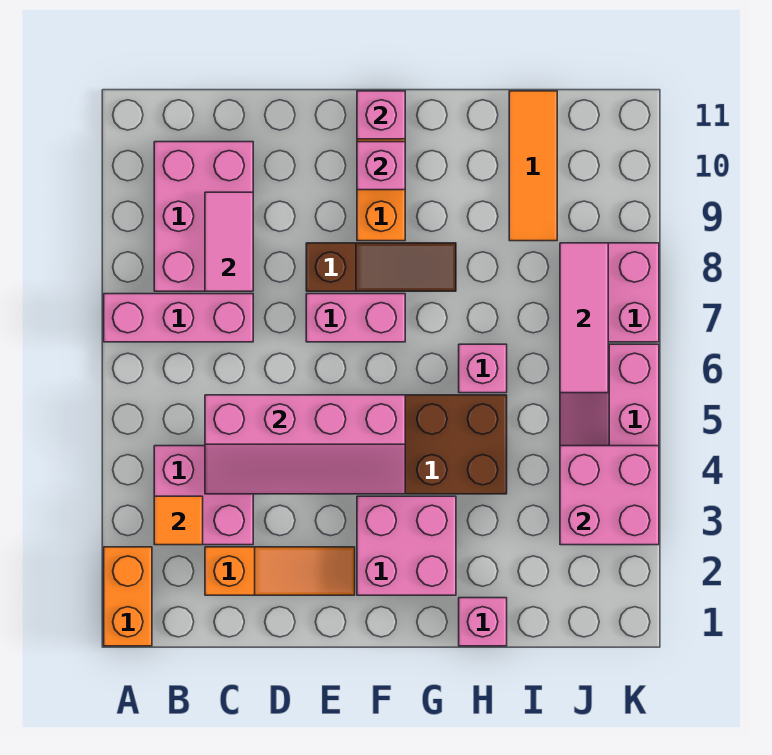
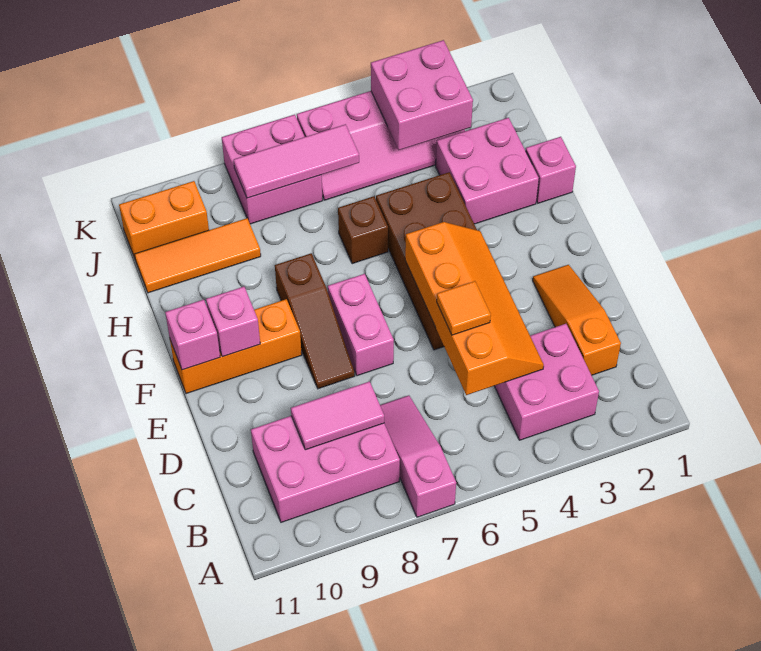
orange 1x2 brick [104,547,152,646] -> orange 1x2 brick moved to [119,181,209,258]
pink 1x3 brick [104,294,253,342] -> pink 1x3 slope [380,395,456,517]
orange 1x1 tile [154,496,203,545] -> orange 1x1 tile moved to [437,281,491,335]
pink 2x4 slope [205,395,405,494] -> orange 2x4 slope [405,222,544,395]
brown 1x3 slope [306,243,456,291] -> brown 1x3 slope turned to [275,253,355,389]
pink 2x2 brick [357,496,456,595] -> pink 2x2 brick moved to [436,118,539,224]
pink 1x1 brick [459,344,507,393] -> brown 1x1 brick [338,196,388,264]

